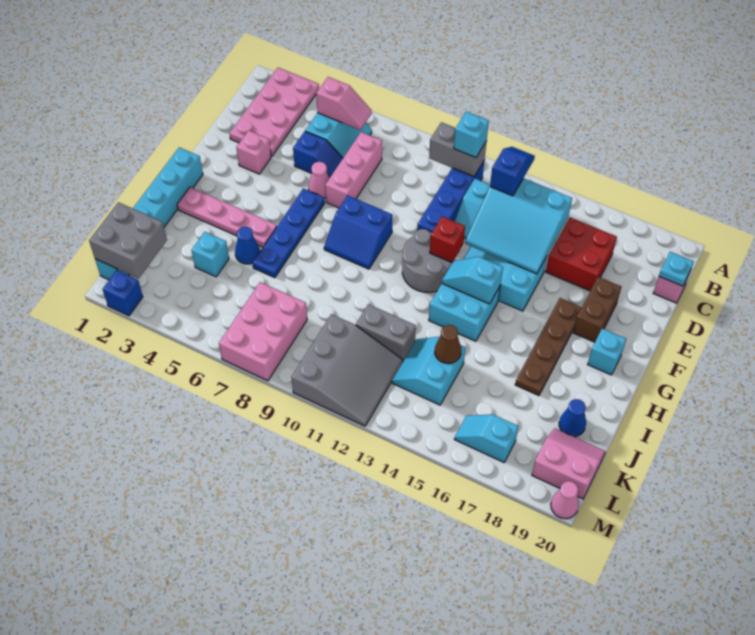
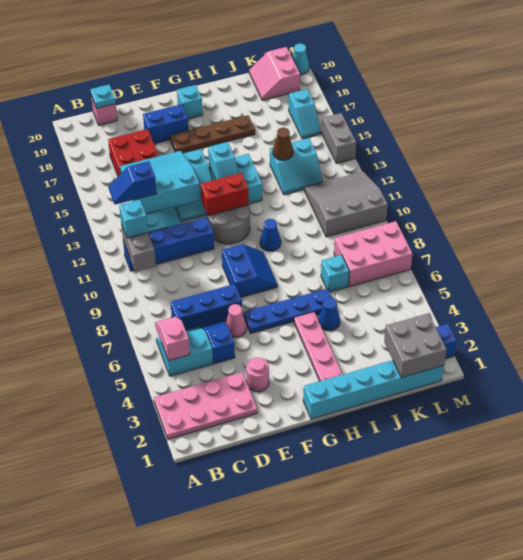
pink 1x3 brick [325,132,382,208] -> blue 1x3 brick [171,284,242,330]
cyan 3x3 slope [465,178,572,274] -> cyan 3x3 slope turned to [120,151,200,214]
pink 1x1 brick [236,130,271,174] -> pink 1x1 round brick [246,358,269,392]
brown 1x2 brick [573,277,621,342] -> blue 1x2 brick [143,104,189,144]
red 1x1 brick [430,216,465,262] -> red 1x2 brick [201,173,249,216]
cyan 1x1 brick [191,232,229,277] -> cyan 1x1 brick moved to [321,255,349,292]
grey 1x2 brick [356,304,416,361] -> grey 1x2 brick moved to [322,113,356,163]
blue 1x1 cone [559,399,586,437] -> blue 1x1 cone moved to [260,219,281,251]
pink 1x1 cone [551,481,579,519] -> cyan 1x1 cone [292,44,309,75]

